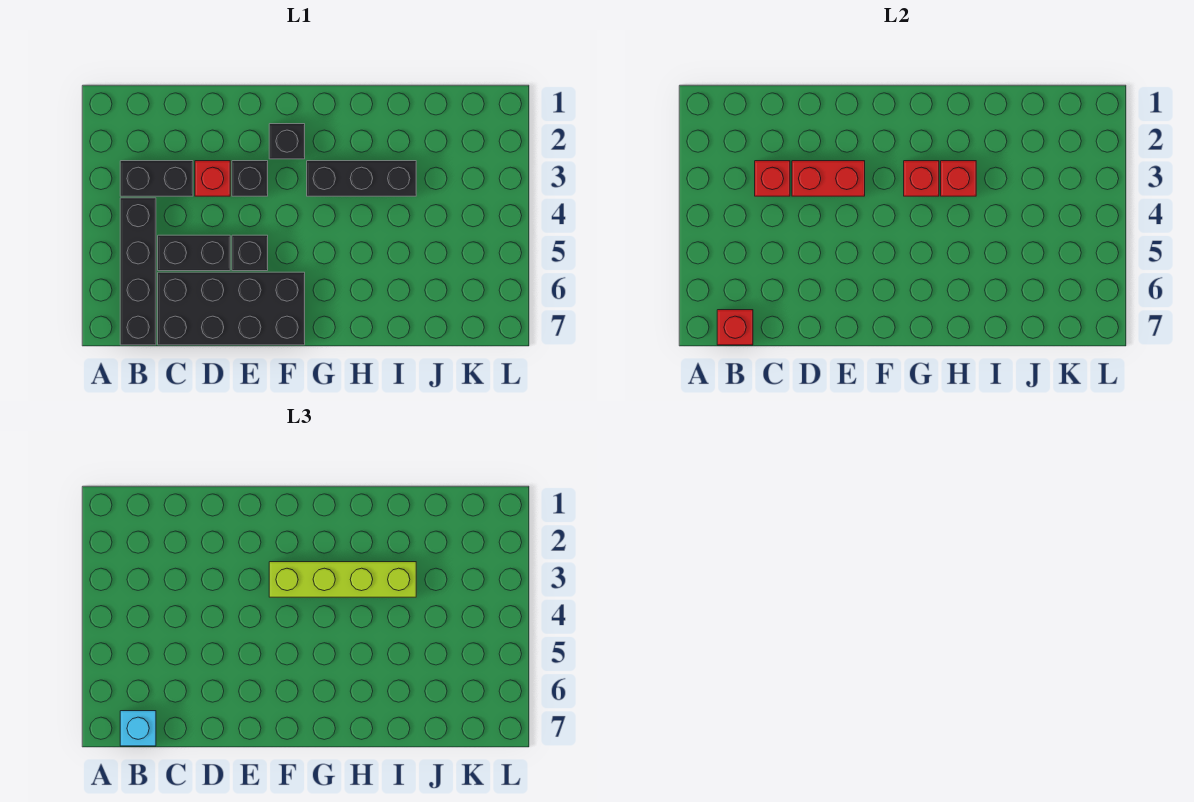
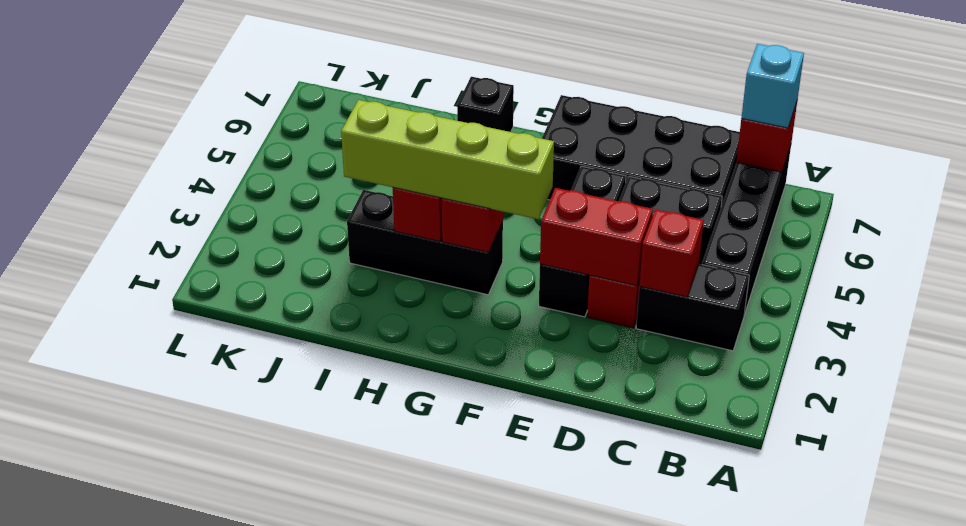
black 1x1 brick [269,124,305,159] -> black 1x1 brick moved to [457,77,514,132]

